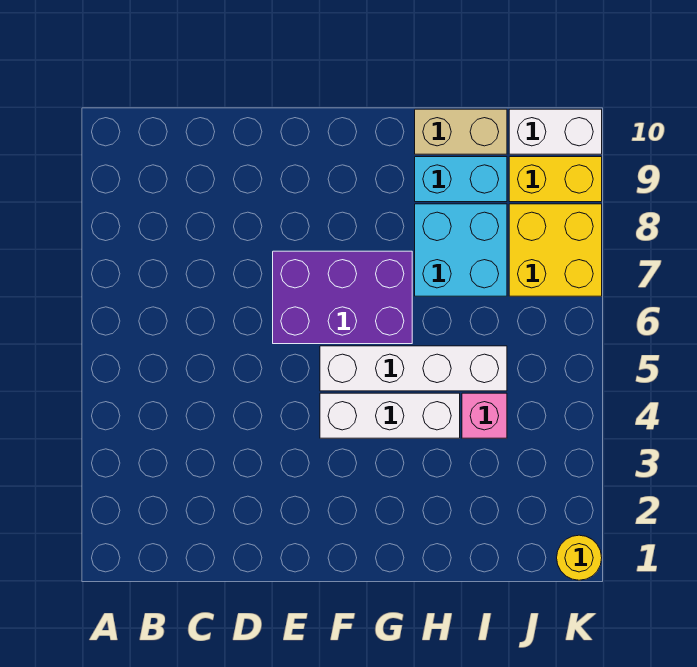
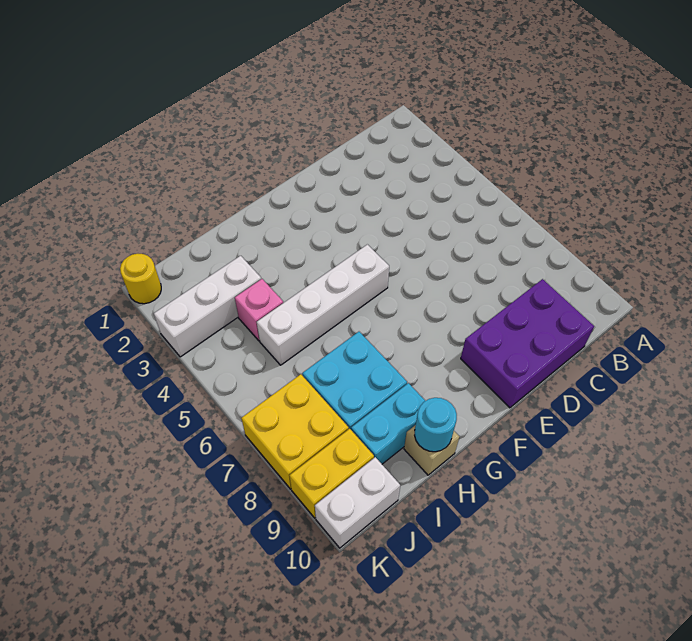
purple 2x3 brick [273,251,412,344] -> purple 2x3 brick moved to [461,279,594,408]
white 1x3 brick [320,393,460,438] -> white 1x3 brick moved to [154,256,261,357]
tan 1x2 brick [415,109,507,154] -> tan 1x1 brick [404,425,460,475]
none -> cyan 1x1 round brick [415,398,457,452]

